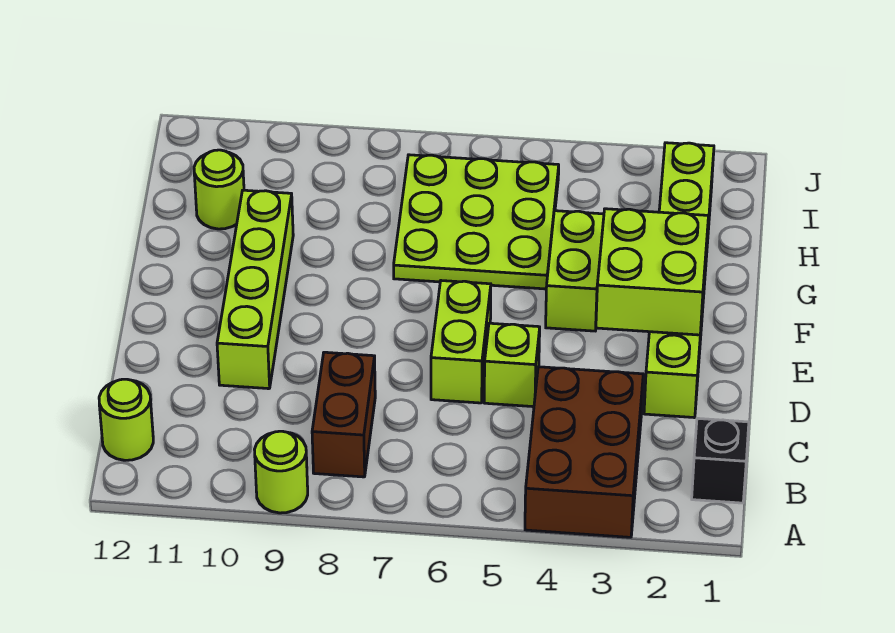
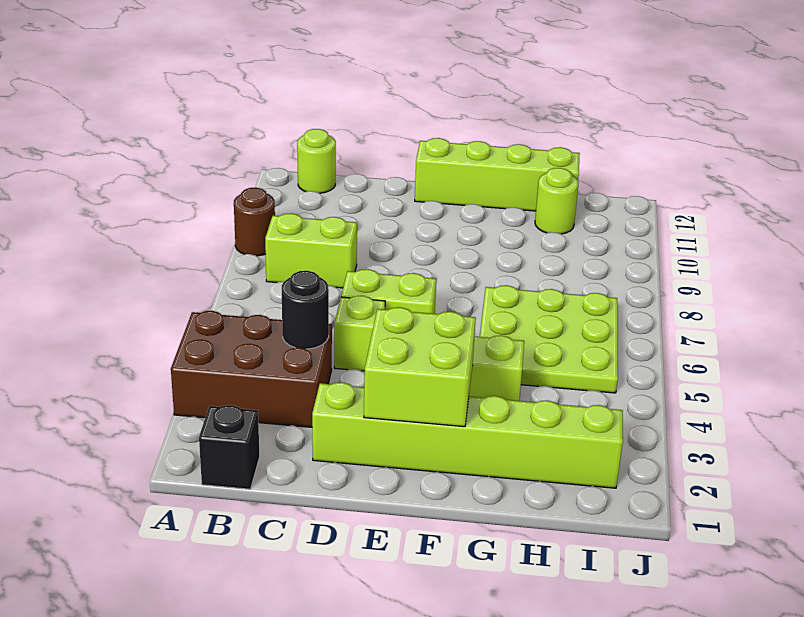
lime 1x1 round brick [255,431,308,513] -> brown 1x1 round brick [234,188,275,256]
brown 1x2 brick [312,352,375,477] -> lime 1x2 brick [265,213,357,288]
none -> black 1x1 round brick [282,271,329,349]
lime 1x4 brick [217,190,293,389] -> lime 1x4 brick moved to [415,138,580,211]

